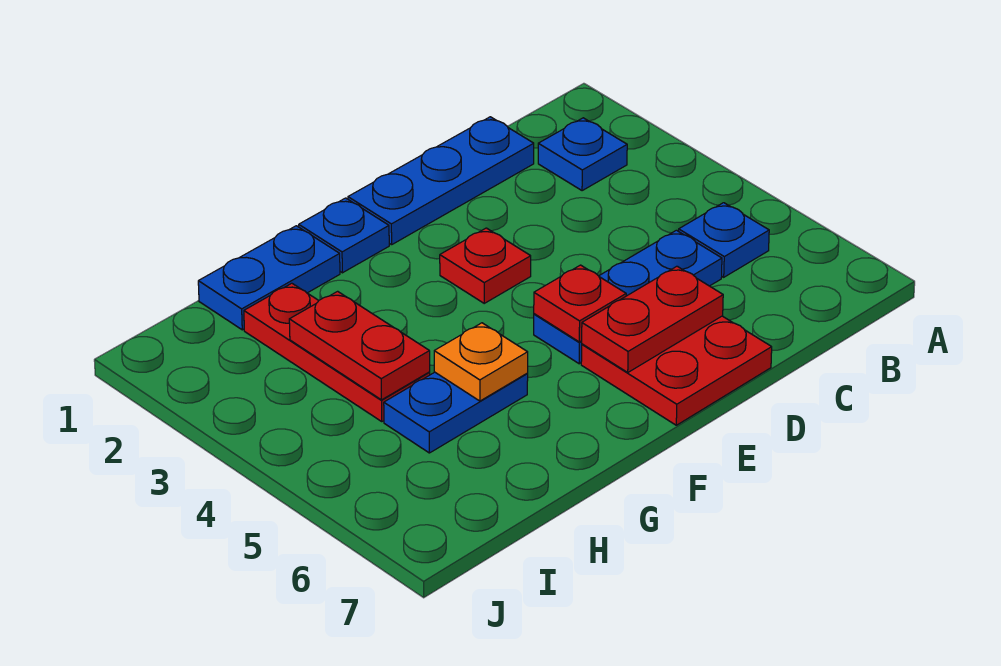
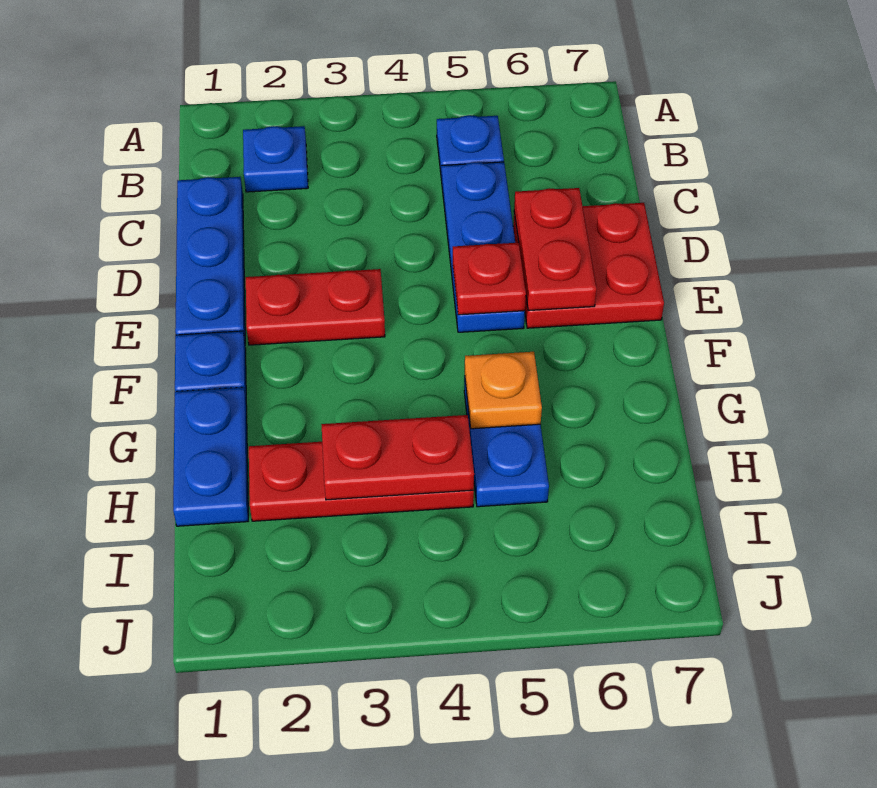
red 1x1 plate [440,228,531,303] -> red 1x2 plate [246,269,385,345]

